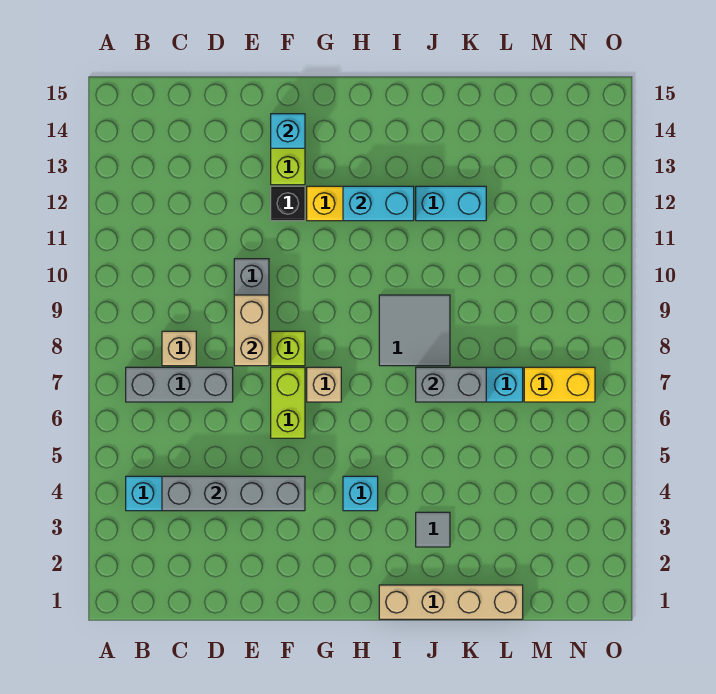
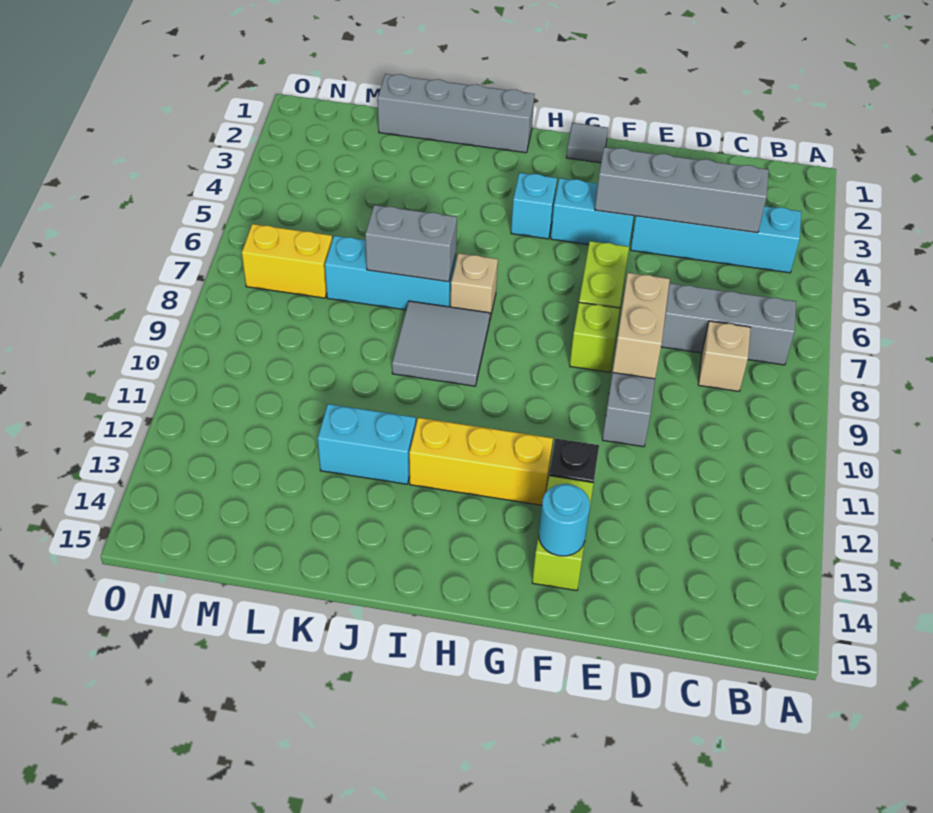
cyan 1x1 brick [271,114,305,148] -> cyan 1x1 round brick [539,484,590,556]
tan 1x1 brick [307,367,341,402] -> tan 1x1 brick moved to [450,253,498,322]
cyan 1x2 brick [343,186,414,221] -> cyan 1x2 brick moved to [551,178,634,247]
tan 1x4 brick [379,585,523,619] -> grey 1x4 brick [378,74,535,153]
grey 1x1 tile [416,512,450,547] -> grey 1x1 tile moved to [567,123,608,163]

